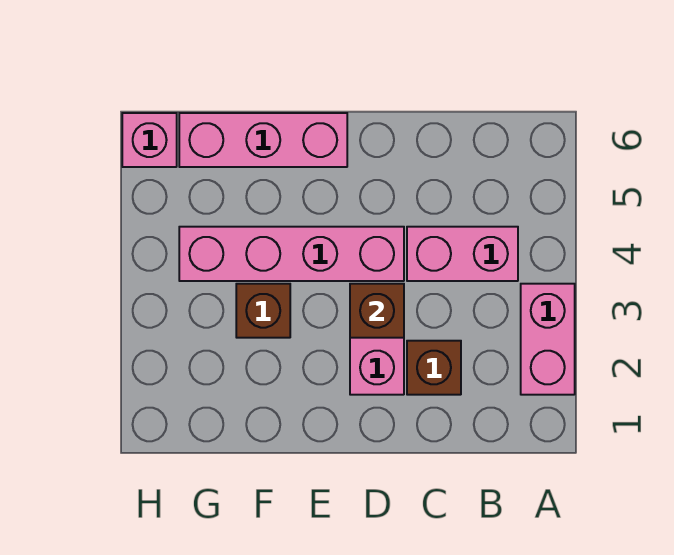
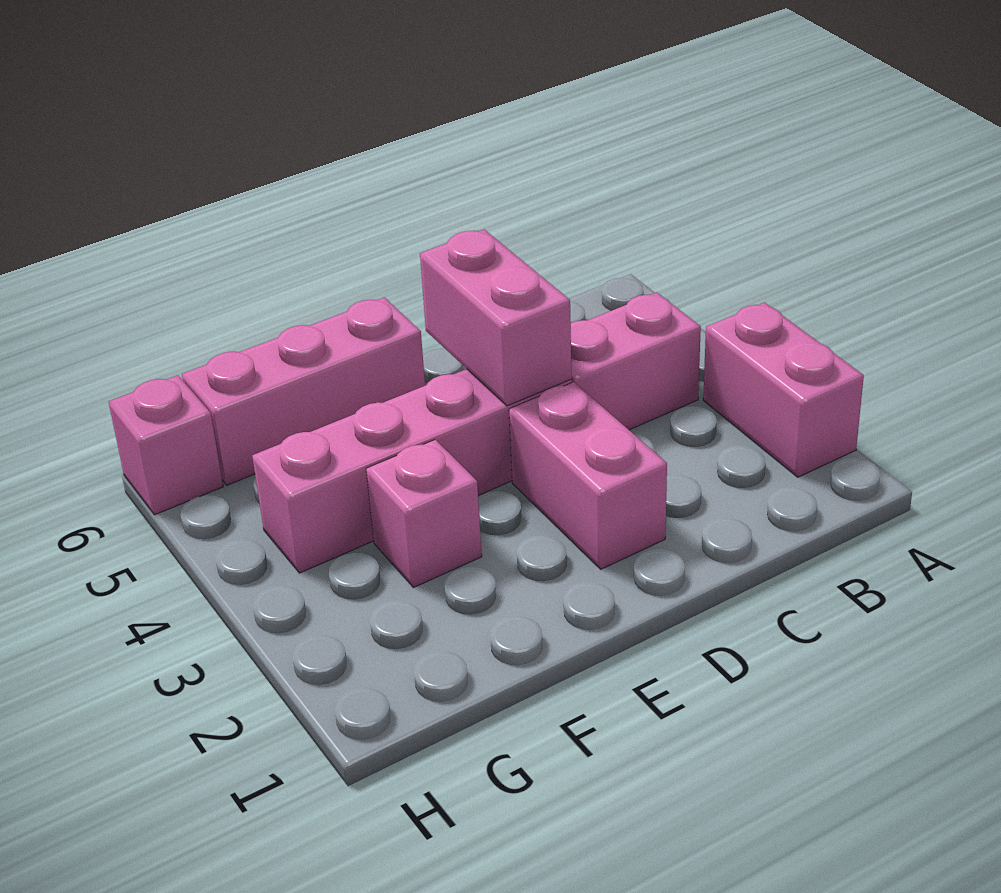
brown 1x1 brick [407,341,461,395] -> none
brown 1x1 brick [350,284,404,338] -> none
none -> pink 1x2 brick [420,230,572,406]
brown 1x1 brick [236,284,290,338] -> pink 1x1 brick [366,440,482,588]

